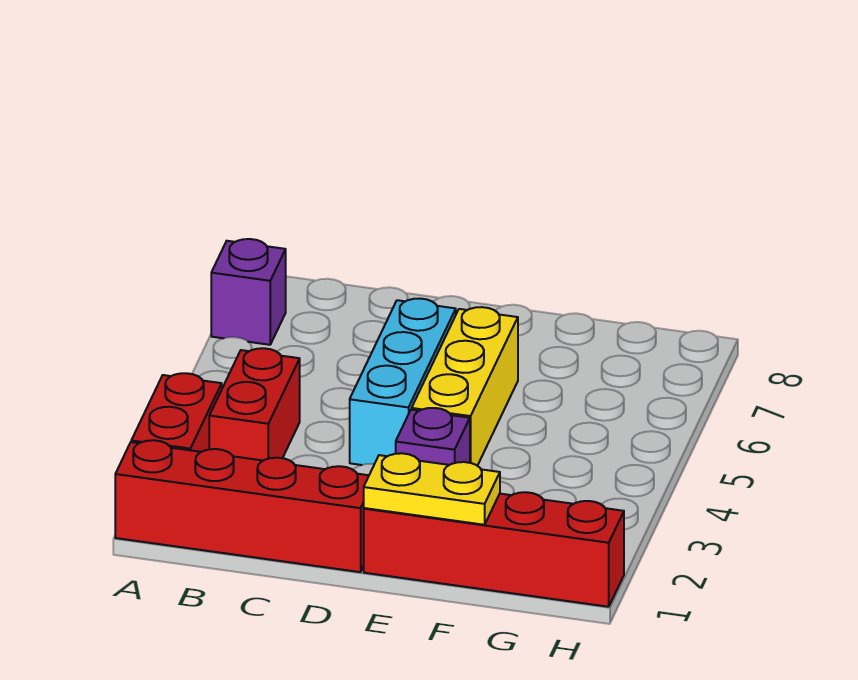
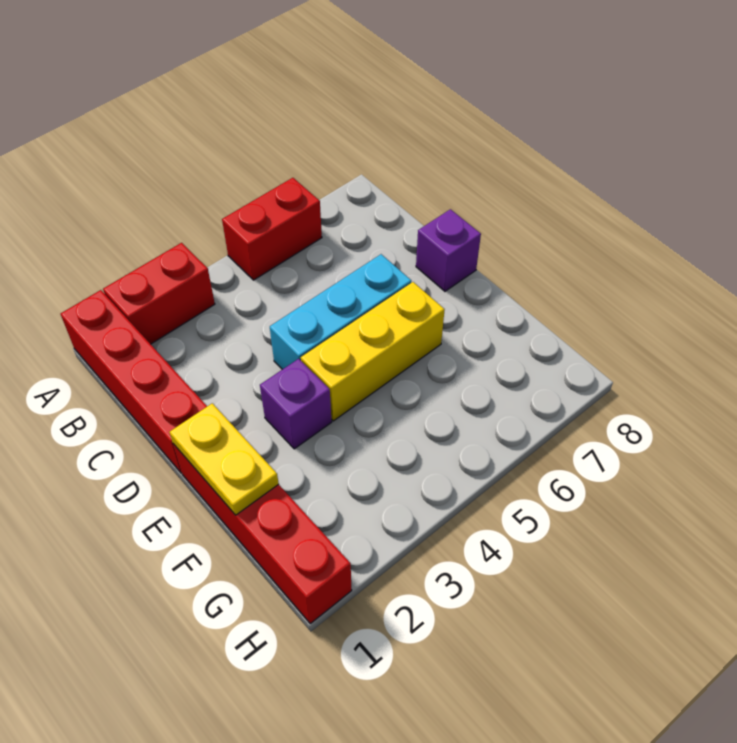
purple 1x1 brick [211,239,286,345] -> purple 1x1 brick moved to [416,209,481,291]
red 1x2 brick [209,348,300,461] -> red 1x2 brick moved to [222,178,322,280]

